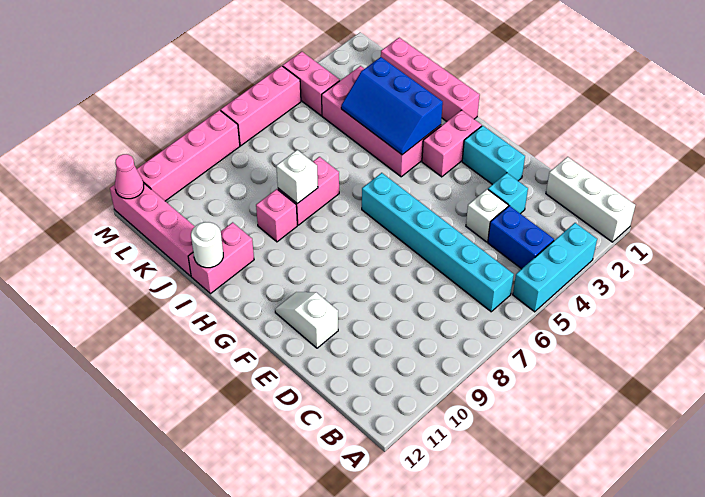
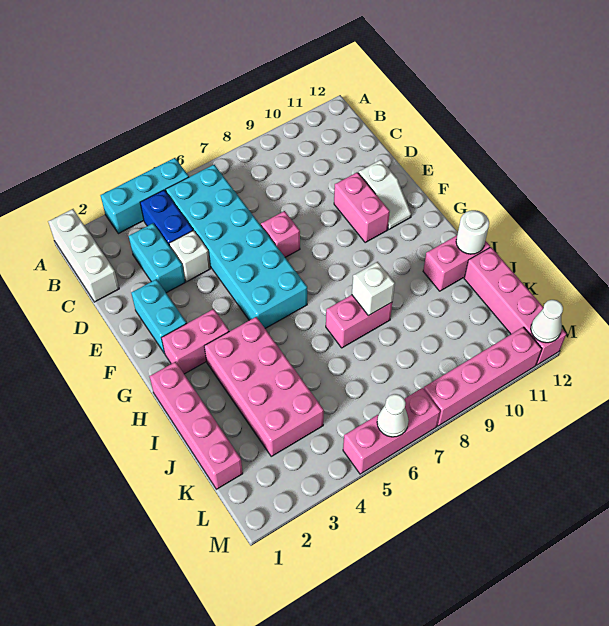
cyan 1x6 brick [362,173,514,312] -> cyan 2x6 brick [166,165,307,328]
cyan 1x1 brick [488,173,528,214] -> cyan 1x2 brick [129,223,185,293]
blue 2x3 slope [341,57,443,155] -> none
pink 1x1 brick [256,189,297,242] -> pink 1x1 brick moved to [261,211,300,257]
pink 1x2 brick [283,52,340,116] -> pink 1x2 brick moved to [334,172,390,243]
none -> white 1x1 cone [377,394,409,437]
pink 1x1 cone [115,154,144,199] -> white 1x1 cone [531,300,563,343]

